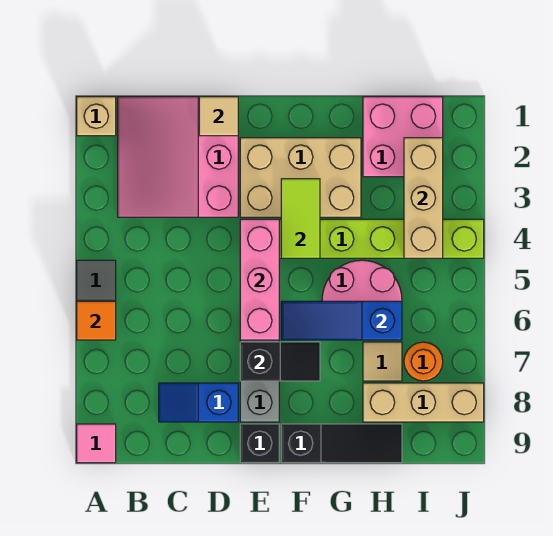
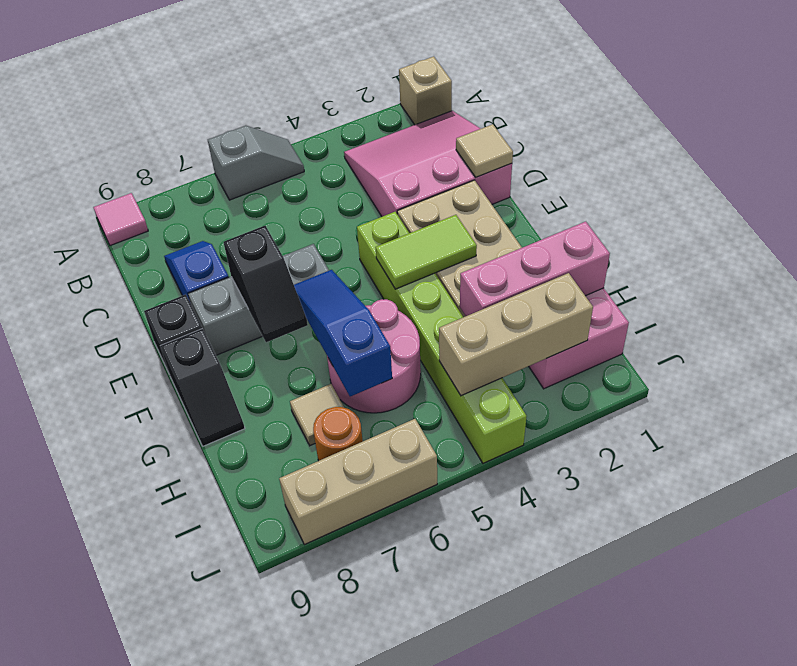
orange 1x1 tile [77,301,116,340] -> none
pink 1x3 brick [240,219,279,340] -> pink 1x3 brick moved to [460,222,610,316]
black 1x3 slope [281,424,402,463] -> black 1x2 slope [160,329,245,446]
tan 1x3 brick [363,383,484,422] -> tan 1x3 brick turned to [279,419,437,545]

